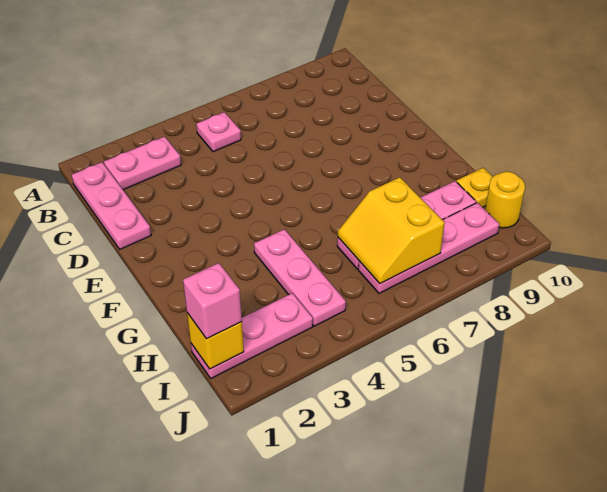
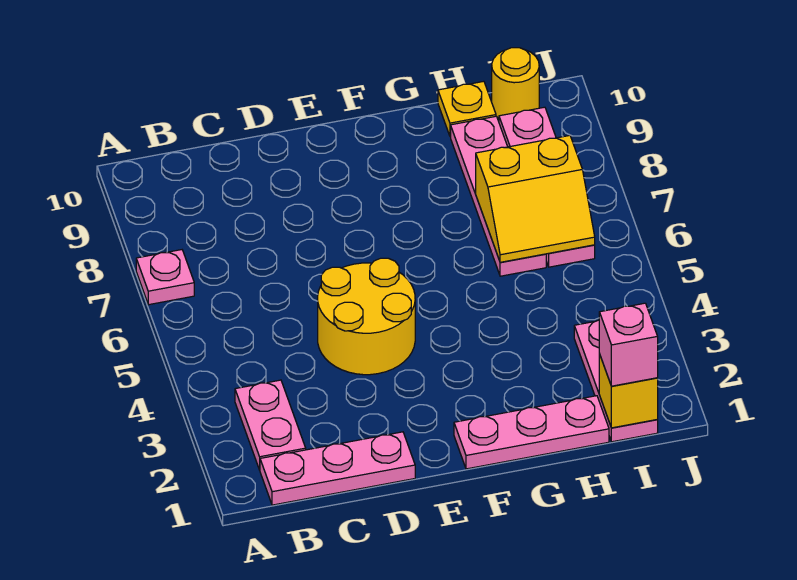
pink 1x1 plate [196,112,241,152] -> pink 1x1 plate moved to [136,250,194,305]
none -> yellow 2x2 round brick [318,258,415,375]
pink 1x3 plate [254,229,346,326] -> pink 1x3 plate moved to [454,396,609,469]

